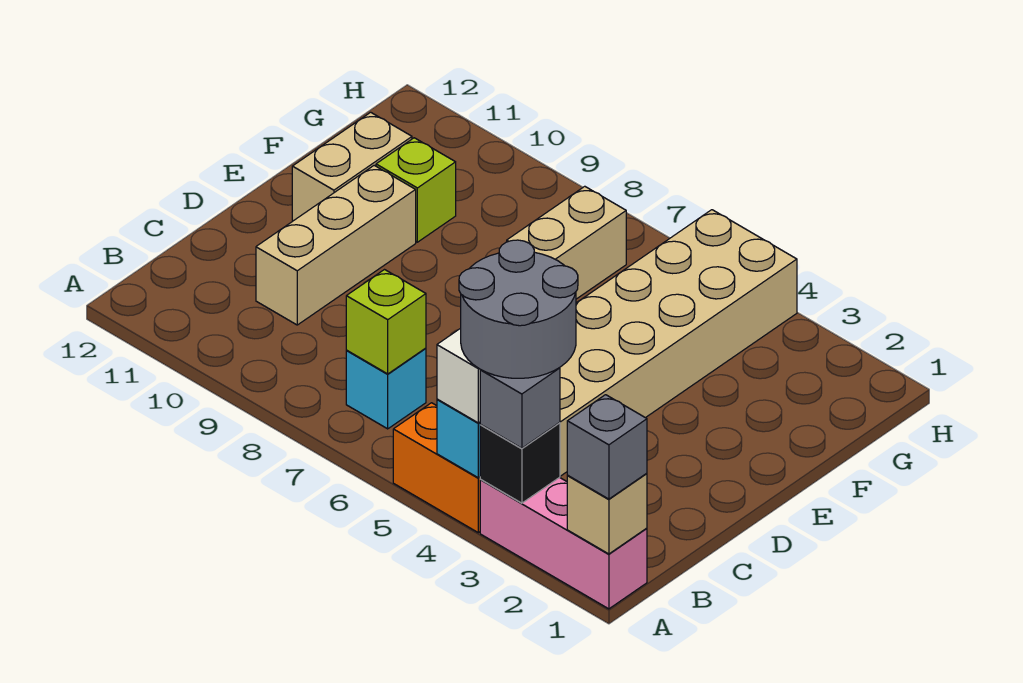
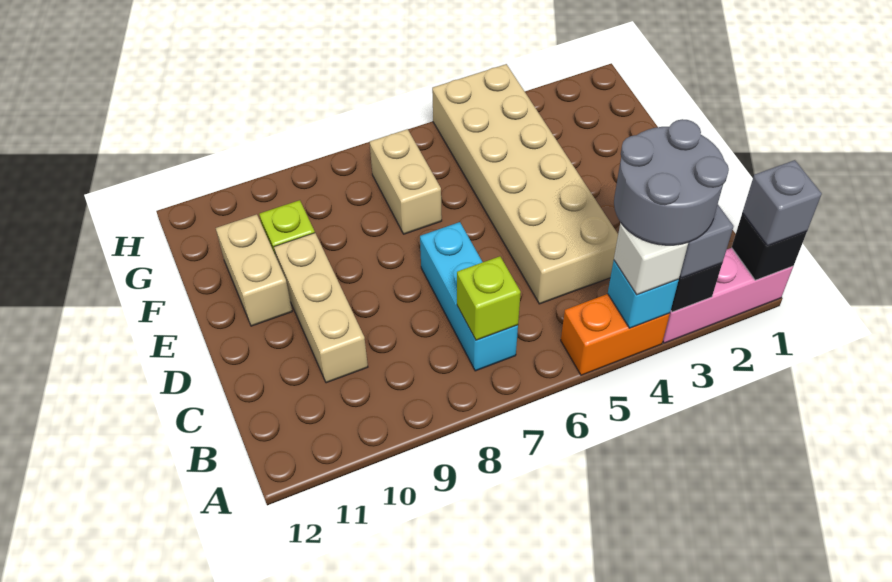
tan 1x1 brick [567,473,647,554] -> black 1x1 brick [732,213,807,280]
cyan 1x1 brick [346,348,426,429] -> cyan 1x3 brick [420,222,518,371]

